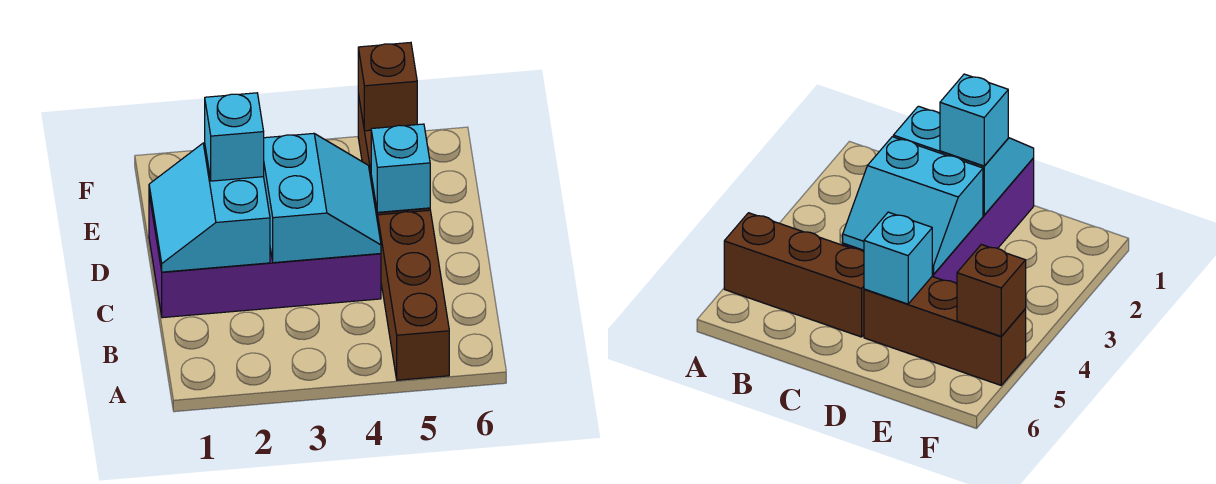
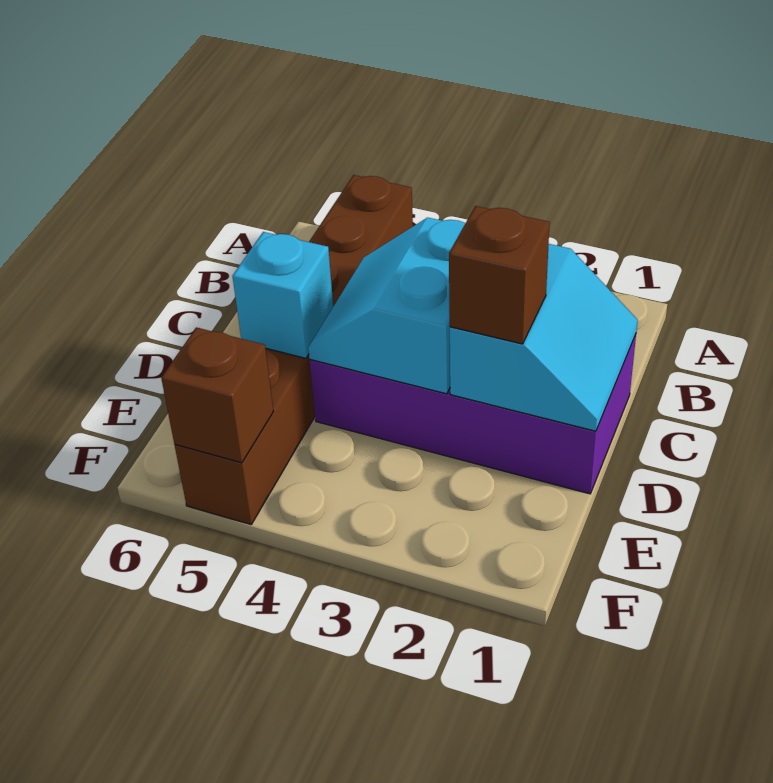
cyan 1x1 brick [205,93,264,181] -> brown 1x1 brick [449,206,550,344]

